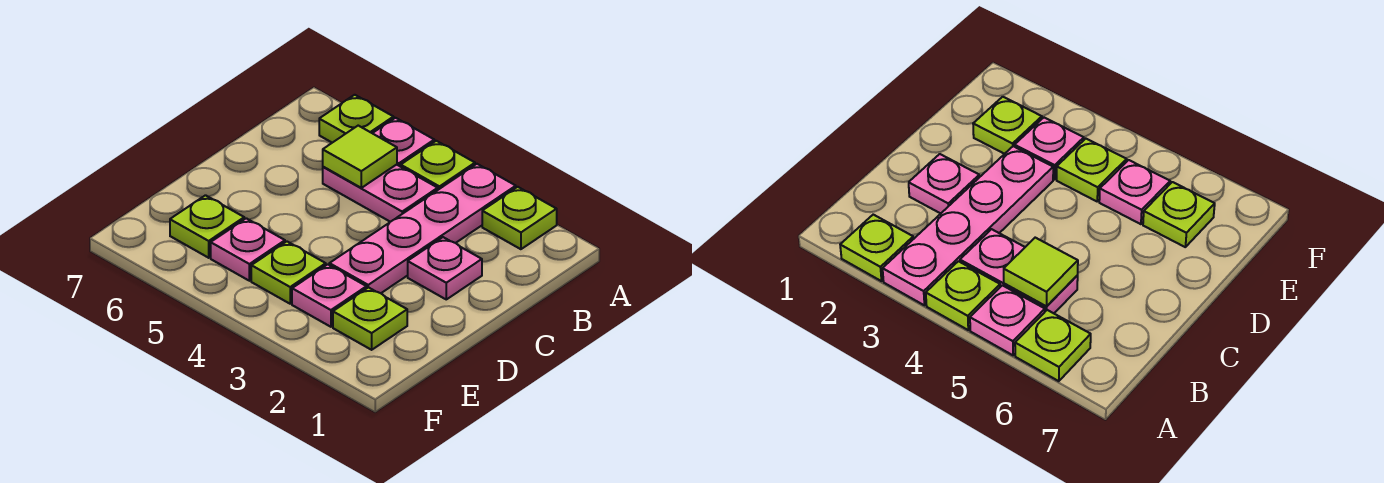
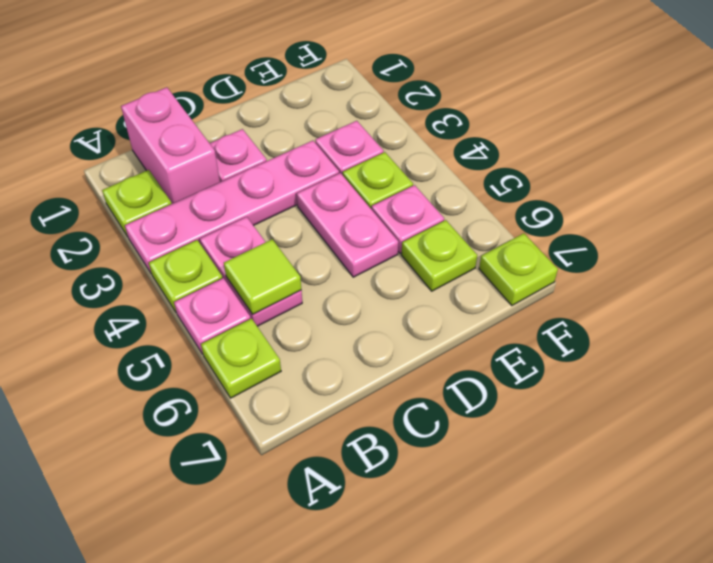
none -> pink 1x2 brick [121,87,220,204]
none -> pink 1x2 plate [297,173,398,277]
lime 1x1 plate [333,287,407,350] -> lime 1x1 plate moved to [479,233,558,306]

